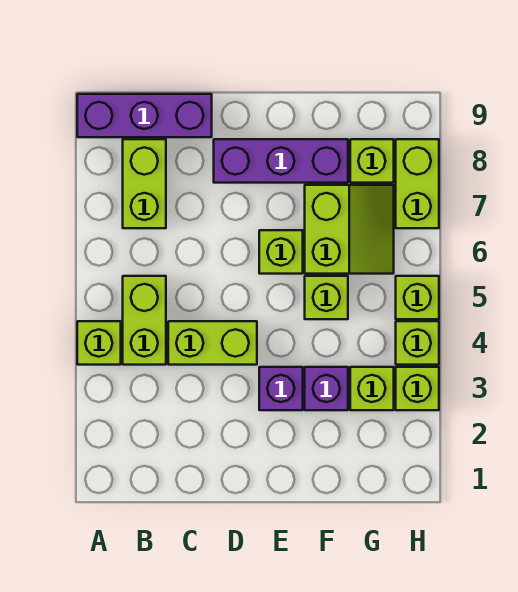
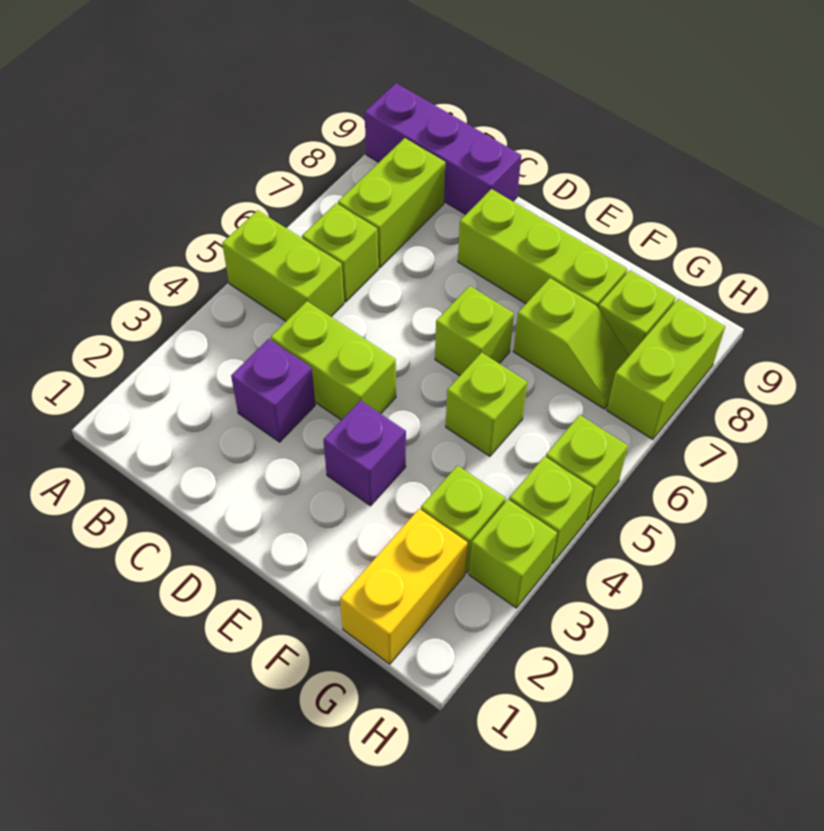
lime 1x1 brick [77,321,121,365] -> lime 1x1 brick moved to [302,203,378,302]
lime 1x2 brick [123,276,166,365] -> lime 1x2 brick turned to [222,210,344,321]
purple 1x3 brick [214,139,348,183] -> lime 1x3 brick [458,189,627,308]
purple 1x1 brick [305,367,348,410] -> purple 1x1 brick moved to [231,339,315,442]
lime 2x2 slope [305,185,394,274] -> lime 1x2 slope [513,278,629,409]
none -> yellow 1x2 brick [340,509,467,664]

